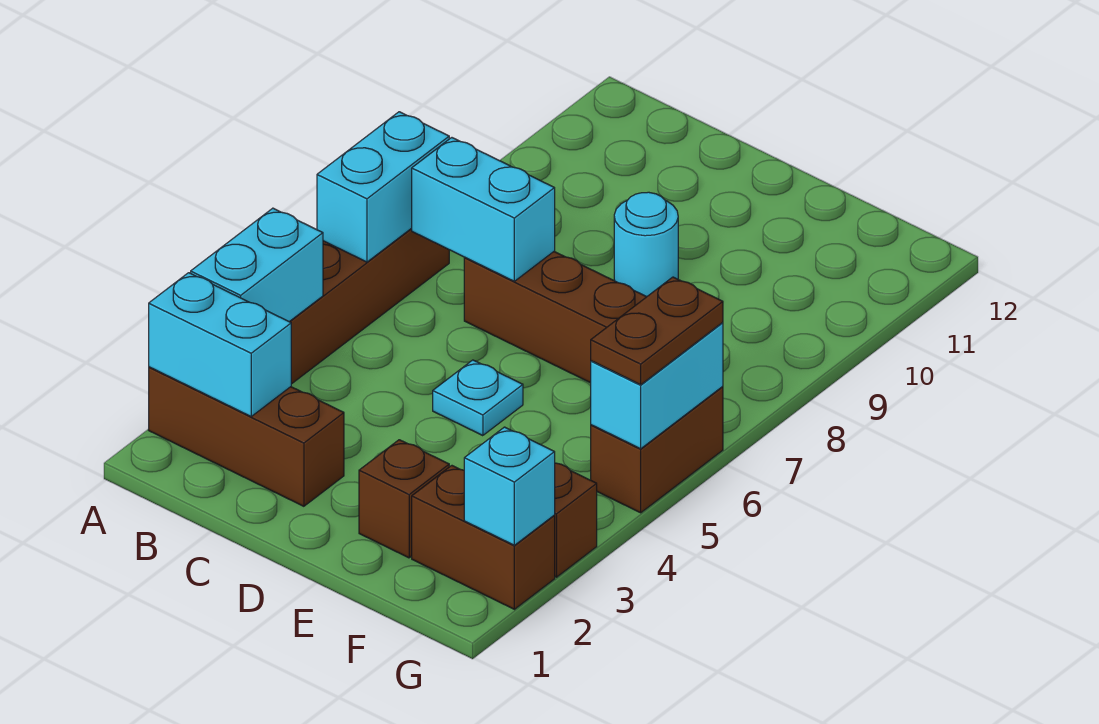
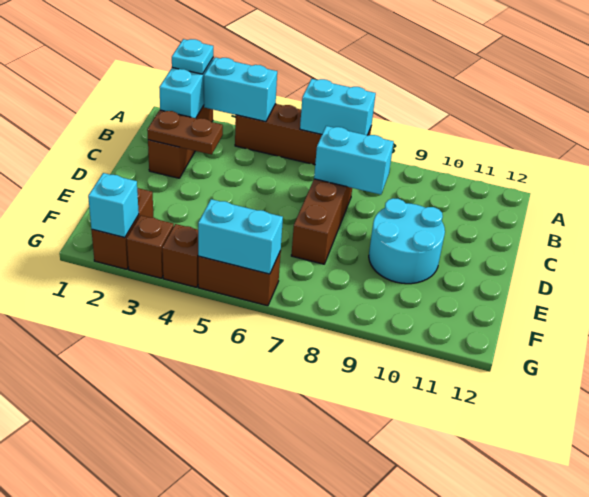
cyan 1x2 brick [412,138,555,281] -> cyan 1x2 brick turned to [314,126,394,195]
cyan 1x1 plate [433,360,523,436] -> cyan 1x1 plate moved to [172,39,213,74]
cyan 1x1 round brick [614,192,678,297] -> cyan 2x2 round brick [369,198,445,284]
brown 1x1 brick [359,440,449,558] -> brown 1x1 brick moved to [162,224,198,287]
brown 1x2 plate [591,277,723,385] -> brown 1x2 plate moved to [147,110,223,155]

